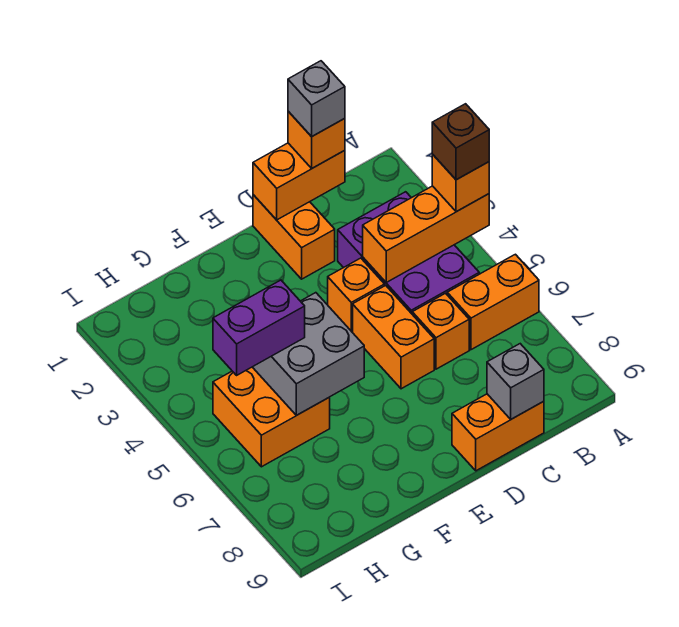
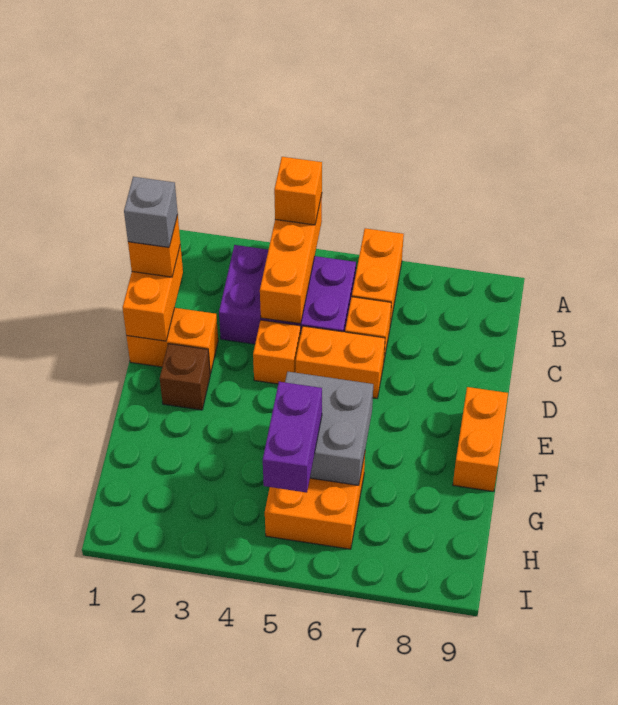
brown 1x1 brick [432,104,489,180] -> brown 1x1 brick moved to [160,344,210,410]
orange 1x2 brick [452,394,544,471] -> orange 1x2 brick moved to [453,387,508,492]
grey 1x1 brick [487,344,544,419] -> none

